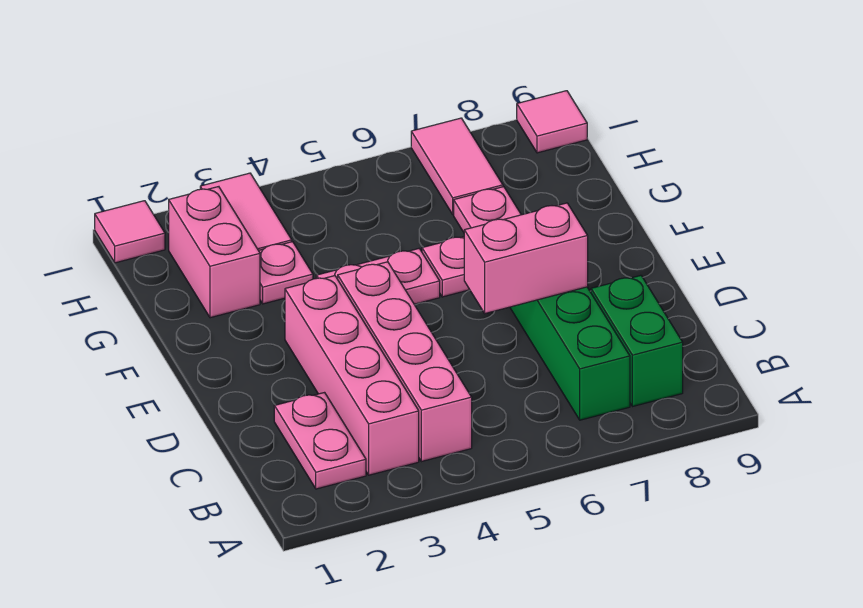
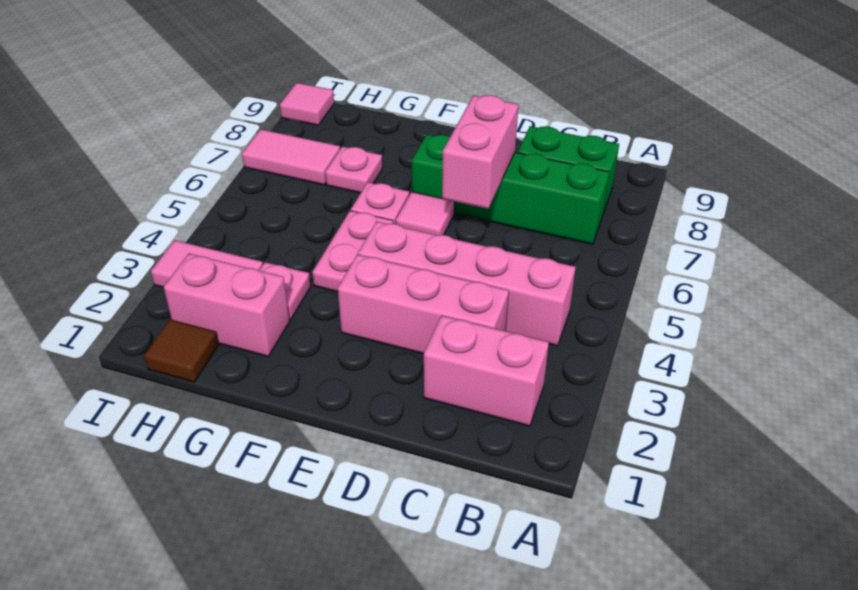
pink 1x2 plate [274,393,366,489] -> pink 1x2 brick [424,316,549,426]
pink 1x4 brick [285,276,419,475] -> pink 1x3 brick [338,254,509,354]
none -> brown 1x1 tile [144,319,219,382]
pink 1x1 tile [95,201,165,263] -> pink 1x1 tile moved to [396,192,454,235]

